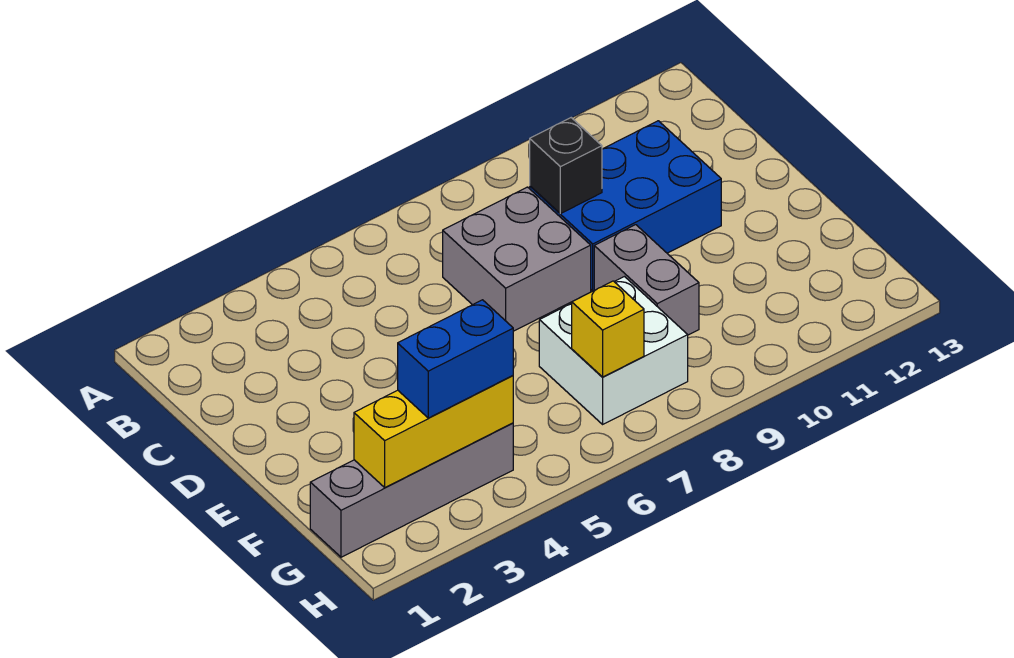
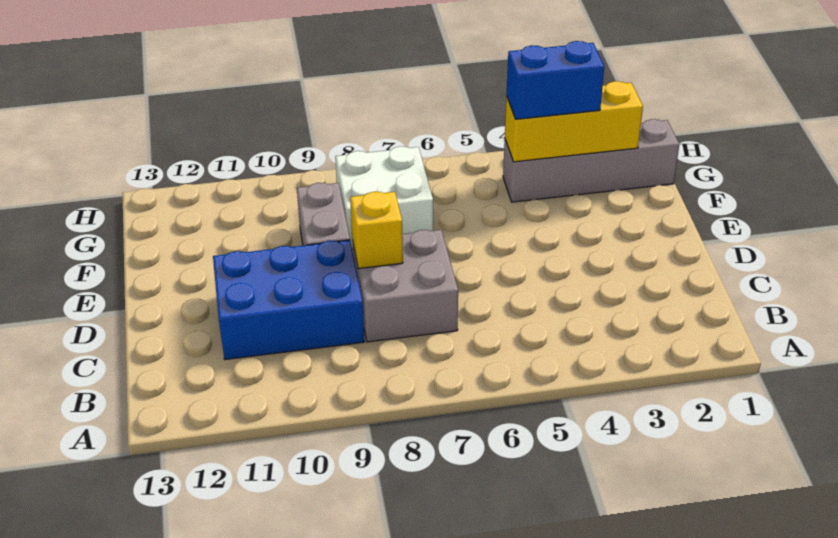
black 1x1 brick [530,118,602,214] -> none
yellow 1x1 brick [572,281,644,377] -> yellow 1x1 brick moved to [350,192,403,269]

